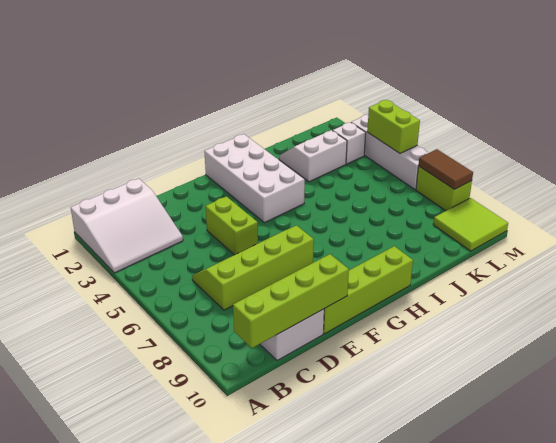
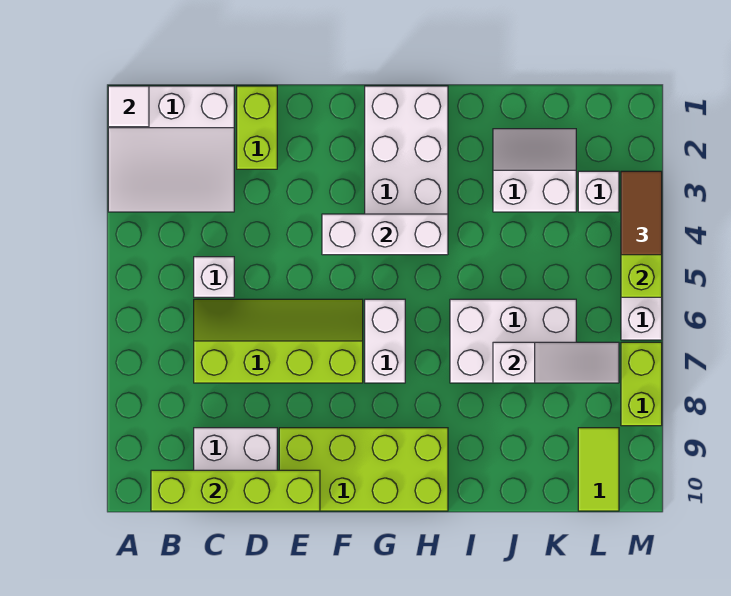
none -> white 1x1 tile [108,86,149,127]
none -> white 1x1 brick [194,257,234,297]
lime 1x2 brick [206,196,258,255] -> lime 1x2 brick moved to [237,86,277,169]
lime 1x4 brick [323,246,413,334] -> lime 2x4 brick [279,428,448,511]
none -> white 1x3 brick [322,214,448,255]
none -> white 1x2 brick [365,299,405,383]
none -> white 2x3 brick [450,299,576,383]
none -> white 1x3 slope [493,342,619,383]
lime 2x2 tile [433,198,508,251] -> lime 1x2 tile [578,428,619,511]
brown 1x2 tile [418,149,473,189] -> brown 1x2 tile moved to [621,171,662,255]

